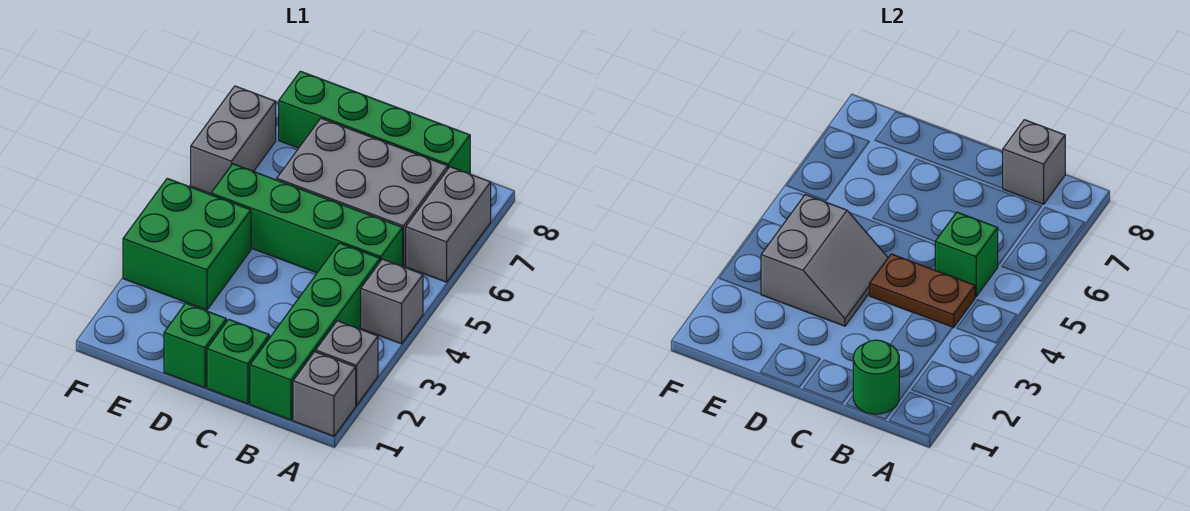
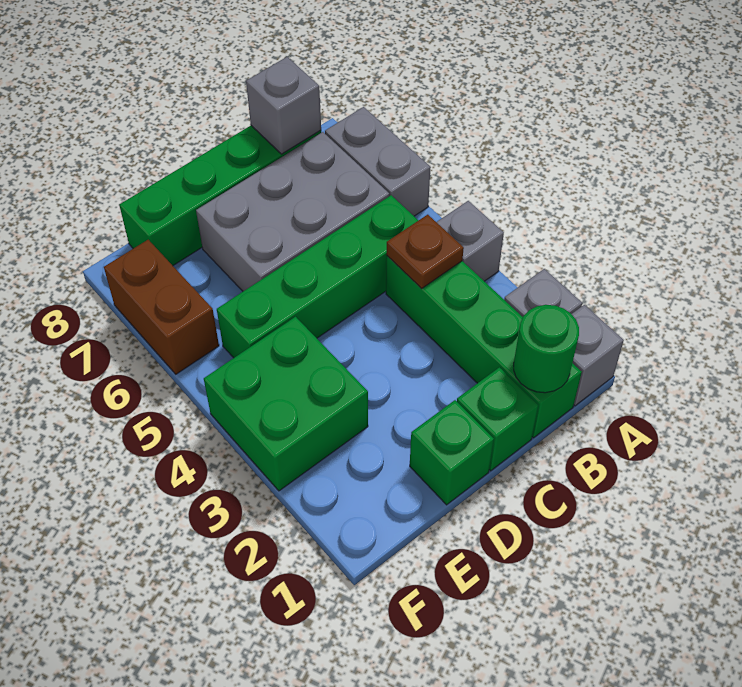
brown 1x2 plate [870,254,975,328] -> brown 1x1 plate [387,215,464,289]
green 1x1 brick [935,212,998,297] -> none
grey 2x2 slope [761,195,888,326] -> none
grey 1x2 brick [191,86,276,194] -> brown 1x2 brick [104,240,219,374]

